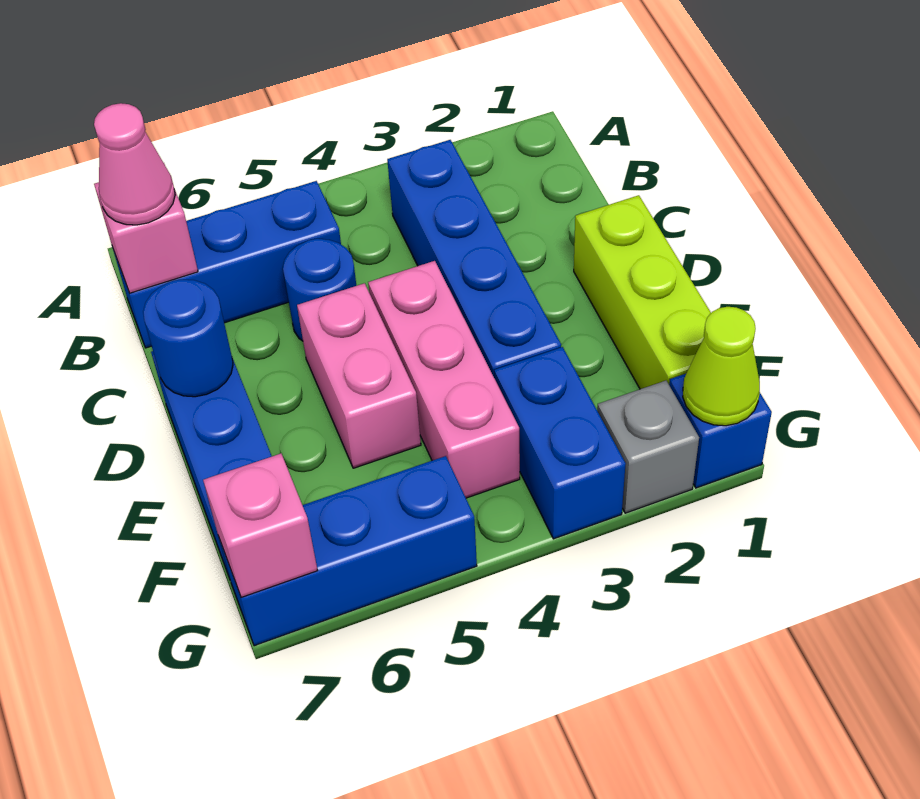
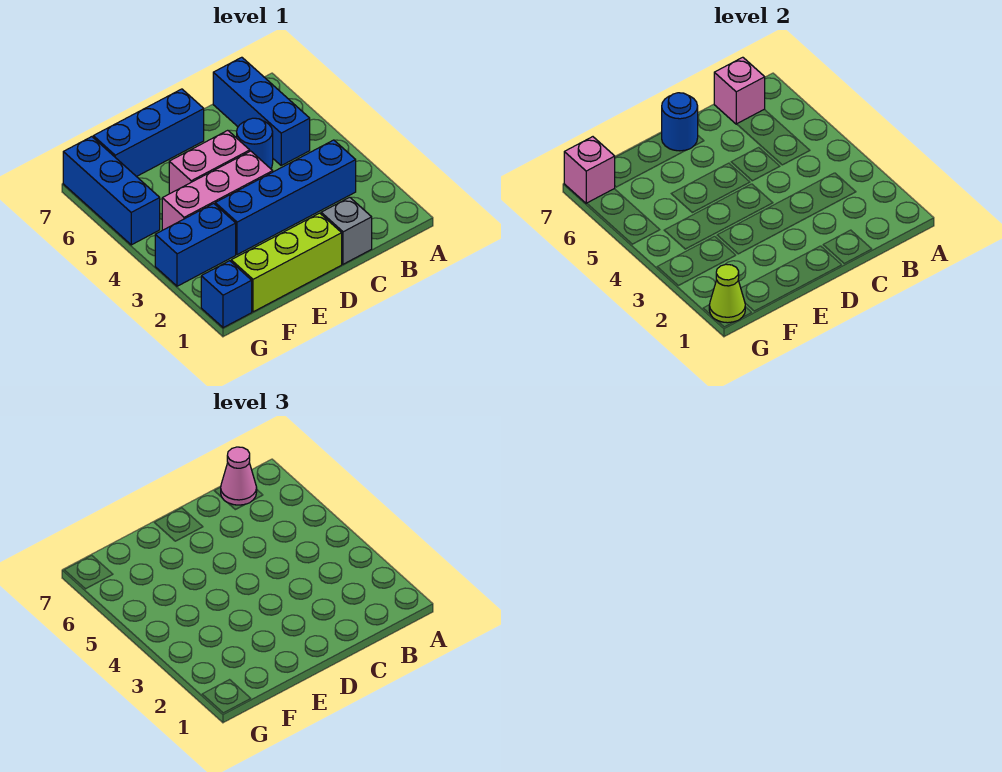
grey 1x1 brick [597,381,699,513] -> grey 1x1 brick moved to [321,197,372,264]

